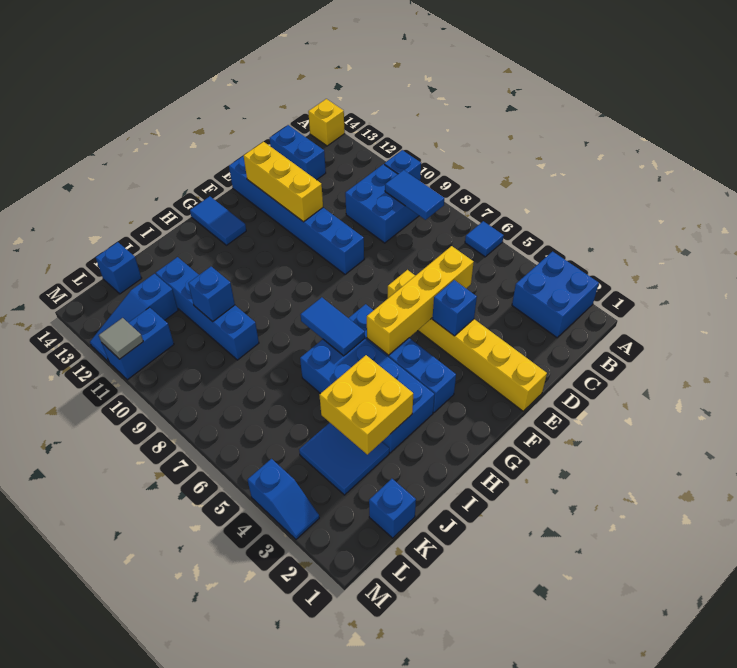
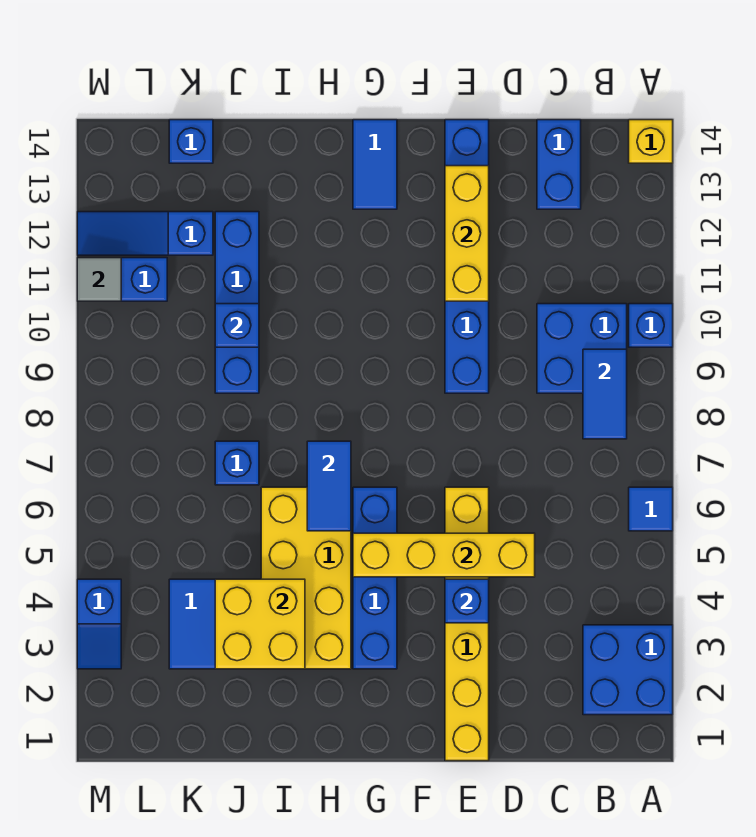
blue 2x4 brick [300,339,435,453] -> yellow 2x4 brick [261,487,351,669]
blue 1x1 brick [369,479,416,538] -> blue 1x1 brick moved to [215,441,259,485]

